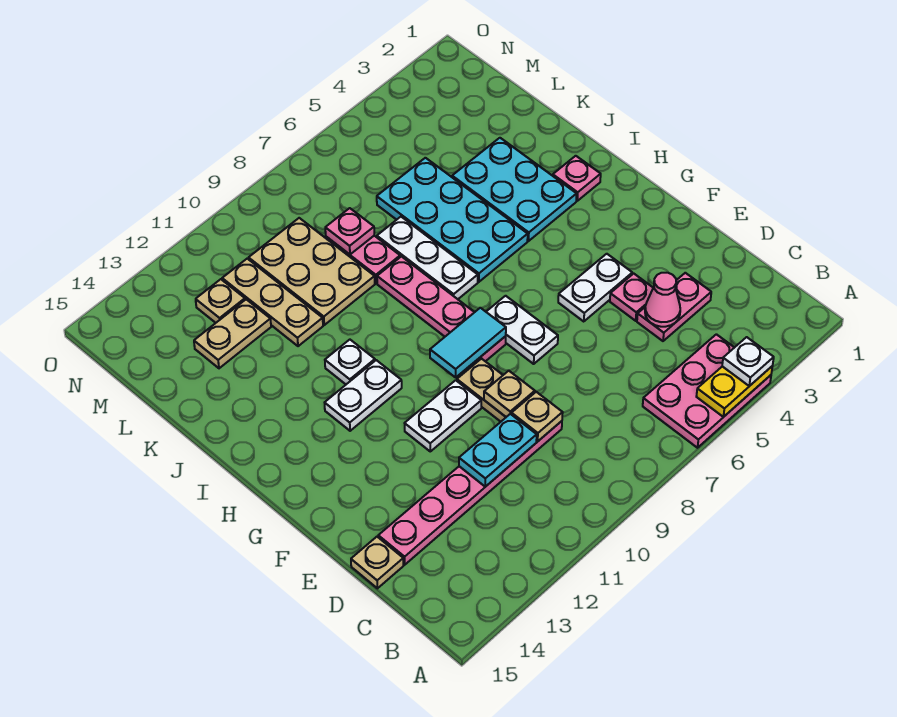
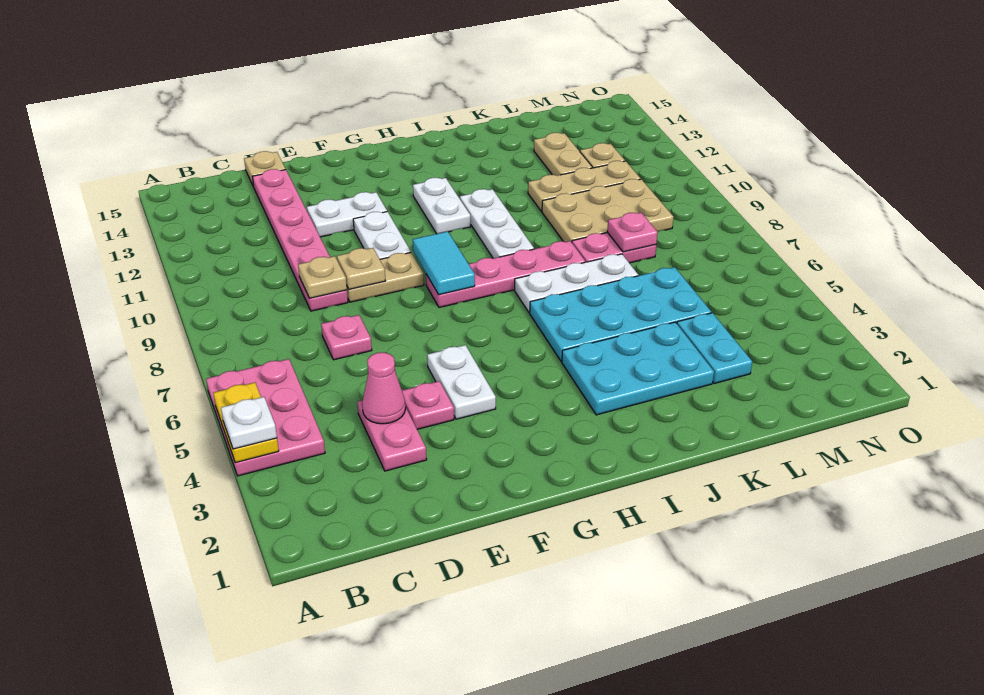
cyan 1x2 plate [459,414,537,487] -> cyan 1x2 plate moved to [677,313,752,383]
white 1x2 plate [486,296,558,364] -> white 1x2 plate moved to [307,192,387,237]
pink 1x1 plate [553,156,601,201] -> pink 1x1 plate moved to [321,315,372,360]
white 1x1 plate [325,340,375,384] -> white 1x3 plate [460,189,534,258]

